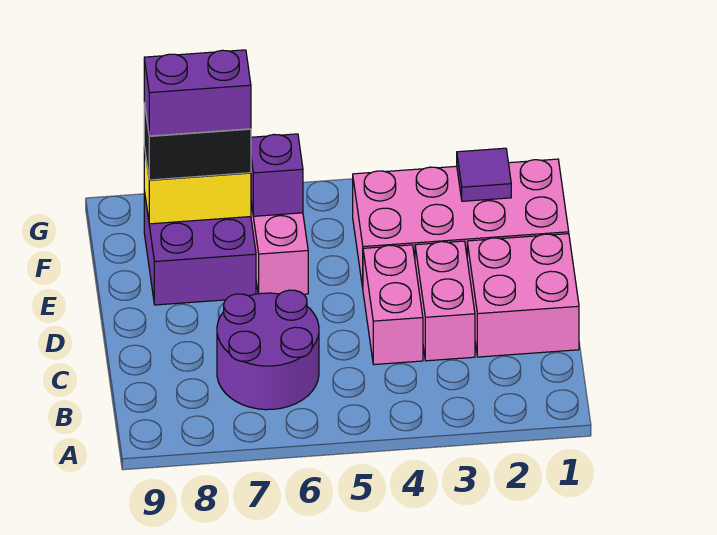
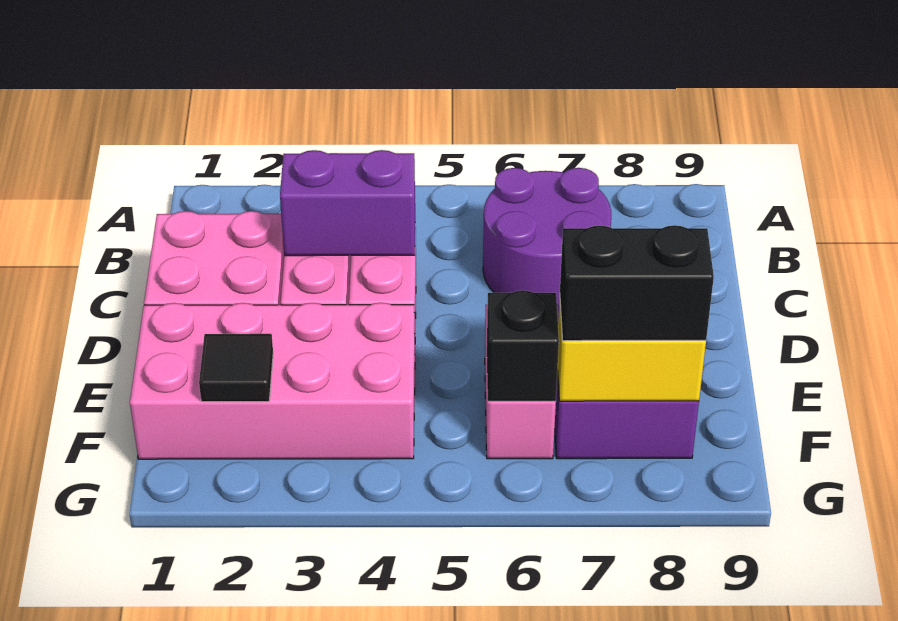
purple 1x1 tile [457,148,511,201] -> black 1x1 tile [199,334,273,402]
purple 1x1 brick [251,134,303,216] -> black 1x1 brick [487,290,559,401]
purple 1x2 brick [144,50,251,136] -> purple 1x2 brick moved to [280,150,415,256]

